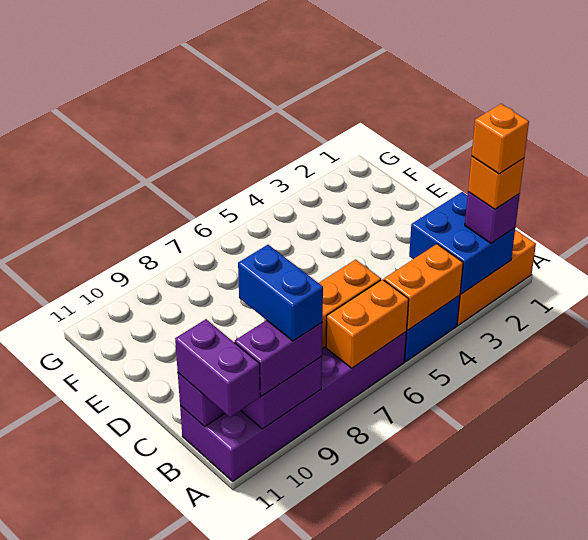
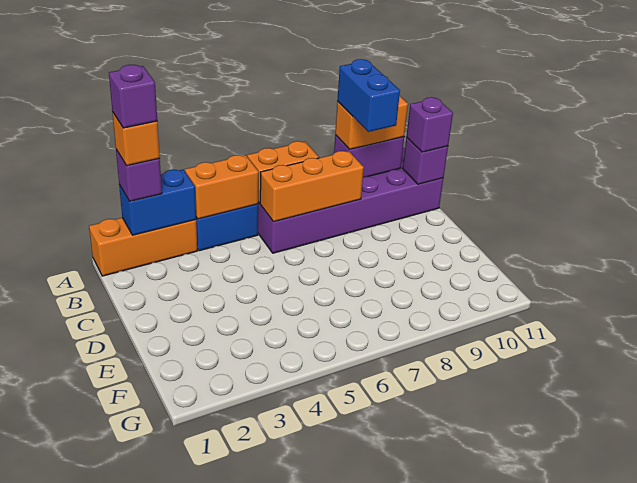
blue 2x2 brick [409,192,515,294] -> blue 1x2 brick [119,170,196,235]
orange 1x1 brick [472,104,529,174] -> purple 1x1 brick [109,65,157,128]
purple 1x2 brick [235,320,322,396] -> orange 1x2 brick [335,96,408,149]
purple 1x2 brick [175,319,260,417] -> purple 1x1 brick [406,97,453,152]

